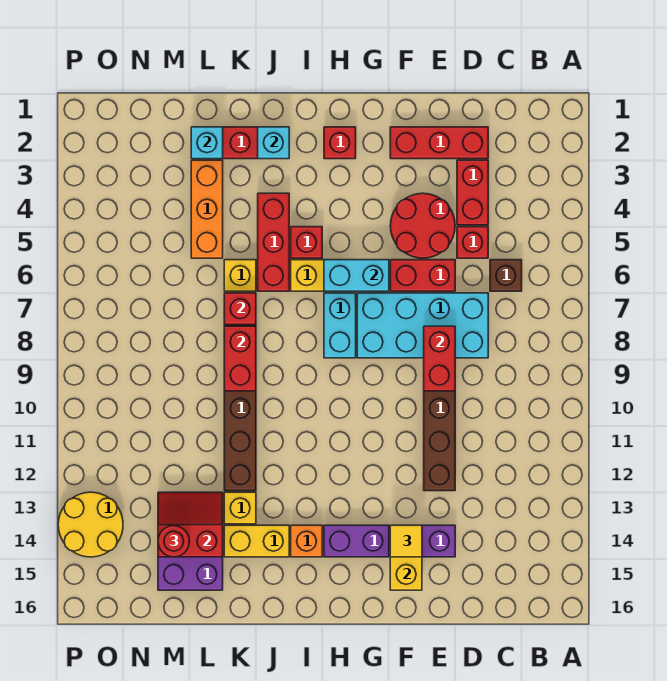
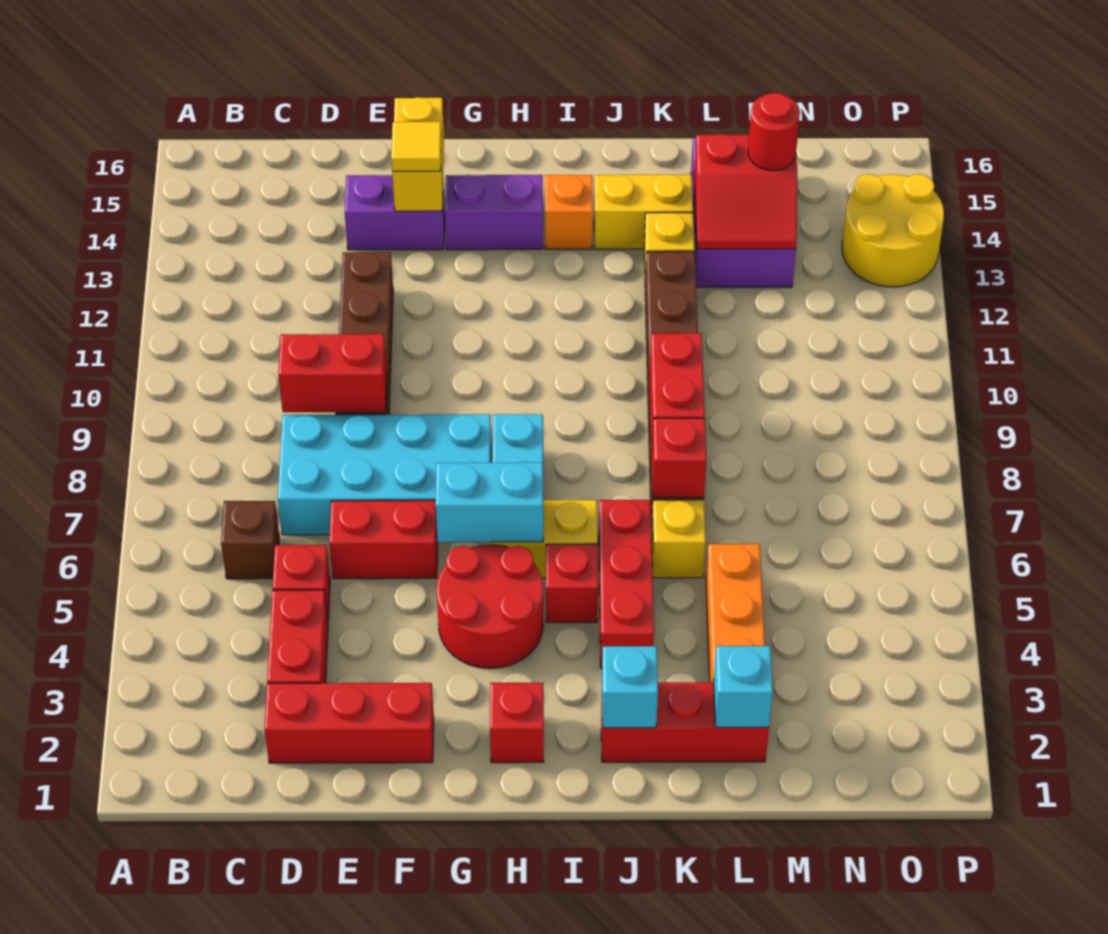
red 2x2 round brick [390,193,455,258] -> red 2x2 round brick moved to [437,545,543,669]
red 1x2 brick [424,326,455,391] -> red 1x2 brick turned to [278,334,387,413]

